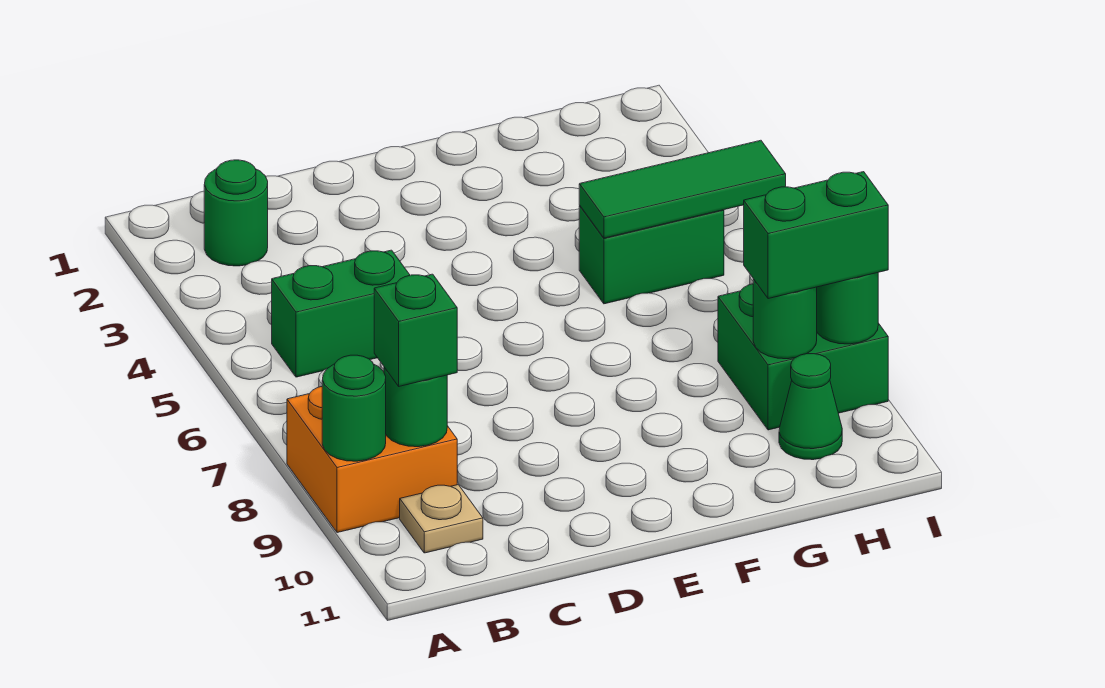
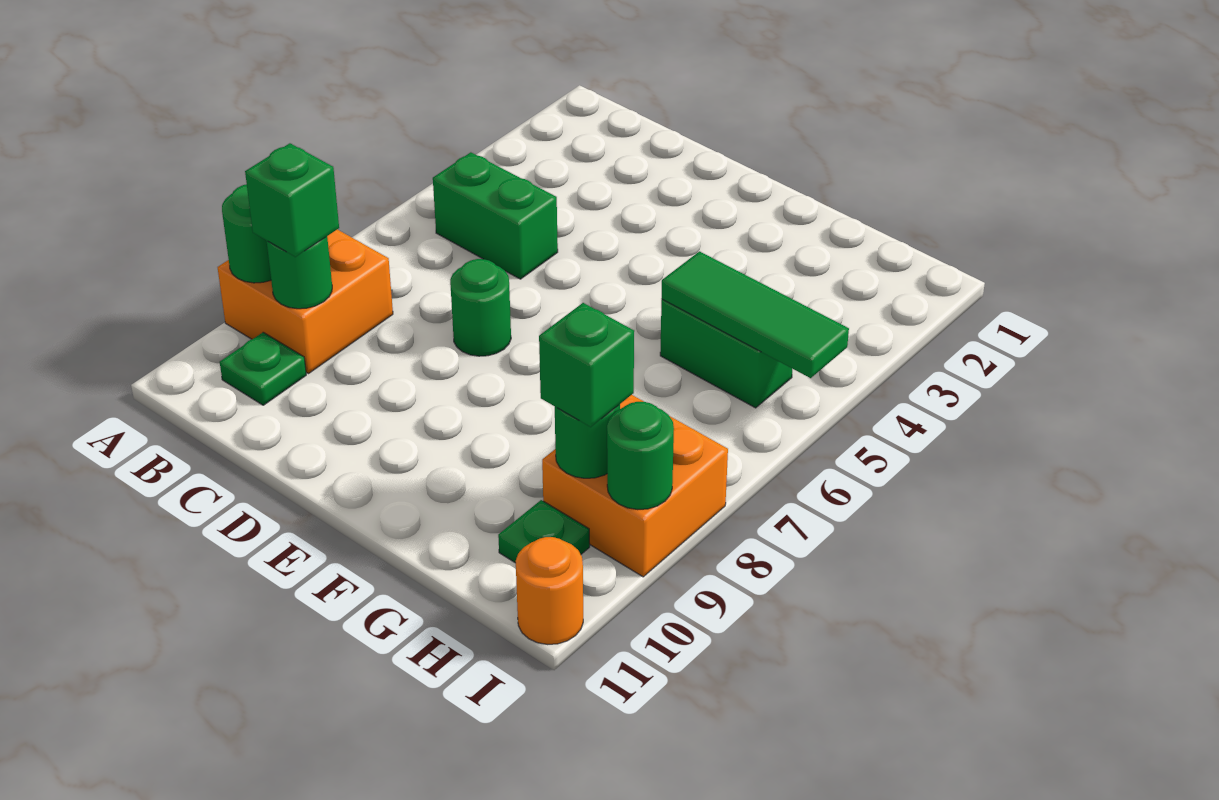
green 1x1 round brick [204,160,268,266] -> green 1x1 round brick moved to [450,259,511,356]
tan 1x1 plate [400,485,483,553] -> green 1x1 plate [220,332,306,405]
green 2x2 brick [718,284,888,430] -> orange 2x2 brick [542,395,728,577]
green 1x2 brick [744,172,888,299] -> green 1x1 brick [539,303,634,427]
green 1x1 cone [779,354,842,460] -> green 1x1 plate [498,500,590,563]
none -> orange 1x1 round brick [516,537,583,644]

